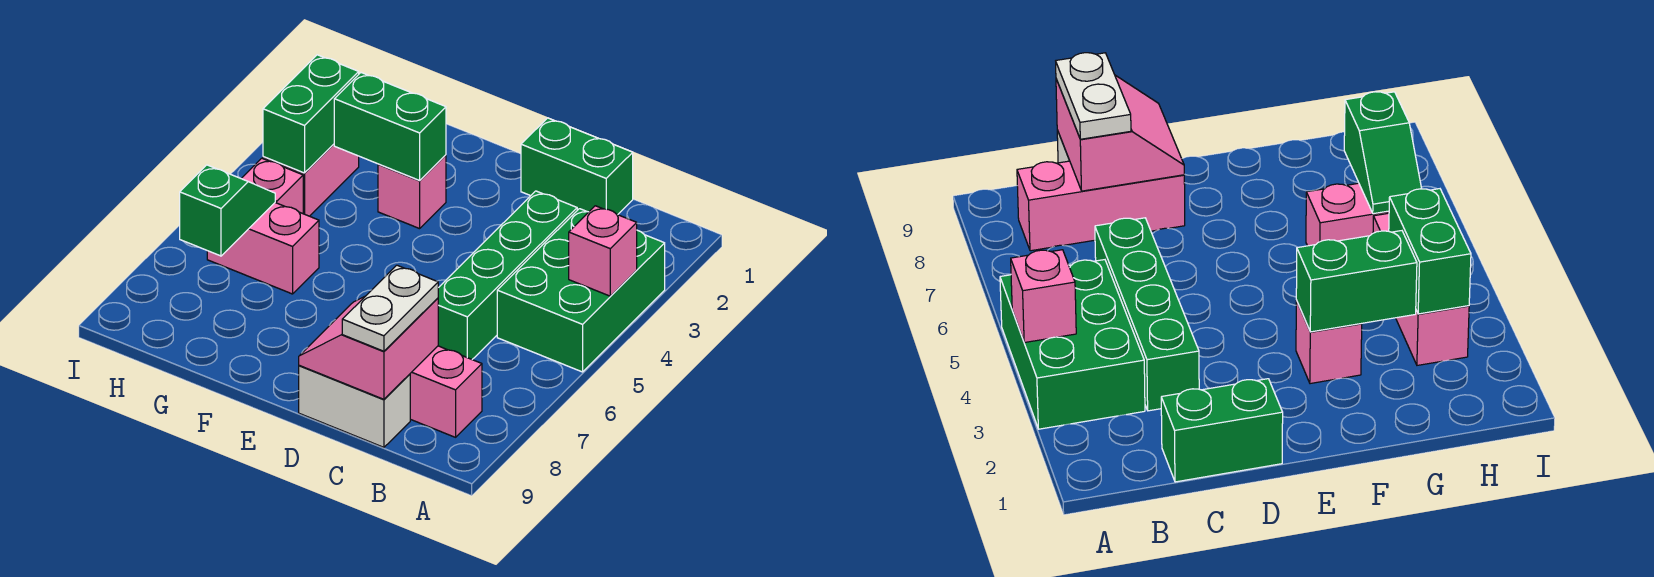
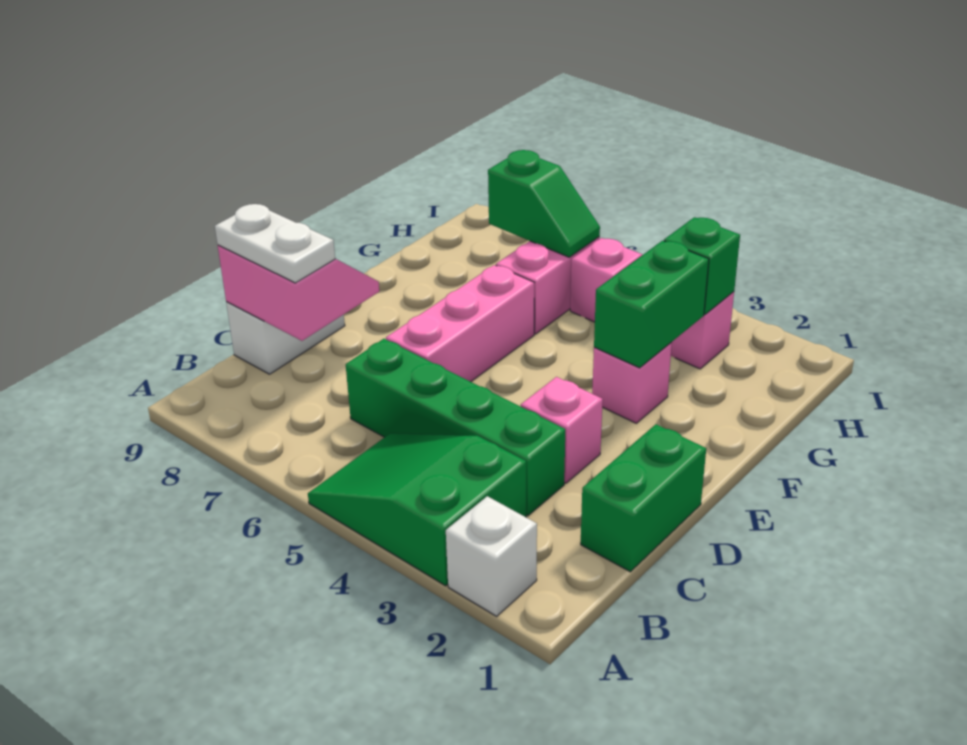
none -> white 1x1 brick [446,496,537,616]
green 2x3 brick [497,209,665,372] -> green 2x3 slope [308,433,526,586]
pink 1x1 brick [569,206,637,296] -> pink 1x1 brick moved to [521,377,603,483]
pink 1x3 brick [410,346,482,437] -> pink 1x3 brick moved to [386,265,534,382]
green 1x2 brick [263,55,359,173] -> green 1x1 brick [664,217,740,314]

